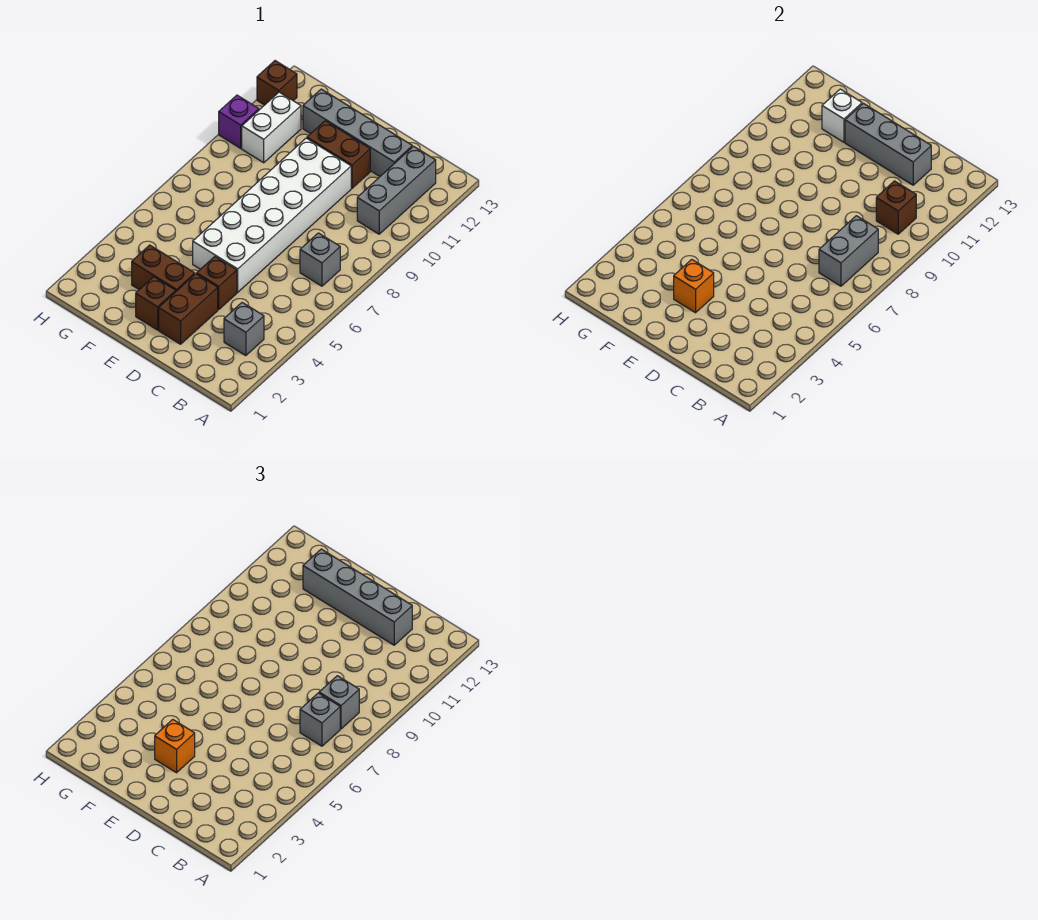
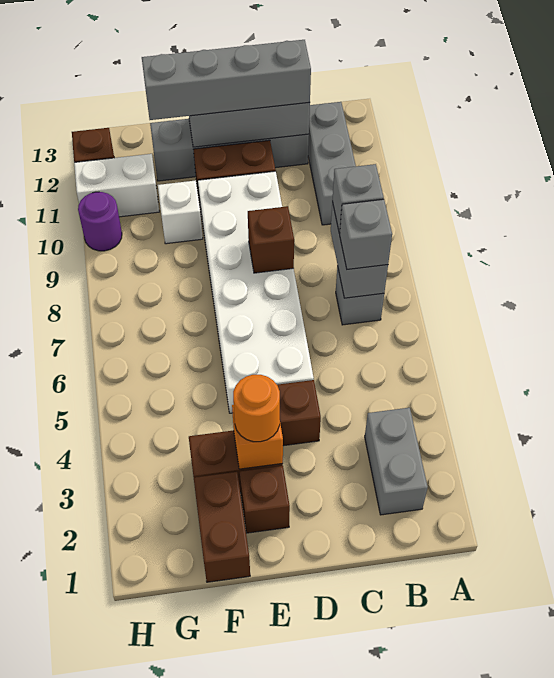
grey 1x1 brick [224,303,264,356] -> grey 1x2 brick [365,408,428,515]
brown 1x1 brick [876,181,916,234] -> brown 1x1 brick moved to [248,206,294,273]
brown 1x2 brick [159,274,218,344] -> brown 1x2 brick moved to [194,472,250,582]
orange 1x1 brick [155,720,195,773] -> orange 1x1 round brick [233,375,280,442]
white 1x1 brick [822,89,862,142] -> white 1x1 brick moved to [158,180,203,244]
white 1x2 brick [242,92,301,163] -> white 1x2 brick turned to [74,154,159,217]
purple 1x1 brick [219,95,259,148] -> purple 1x1 round brick [78,192,122,251]

